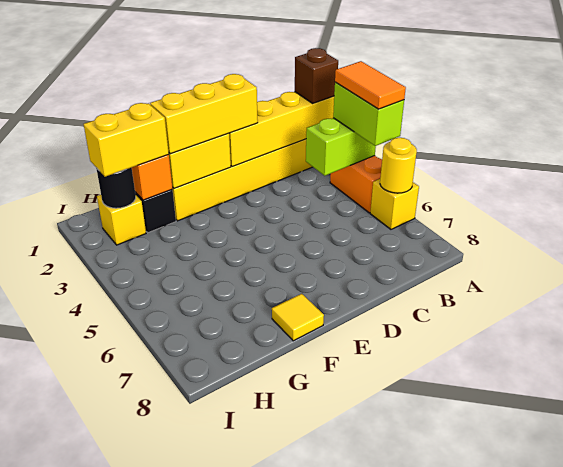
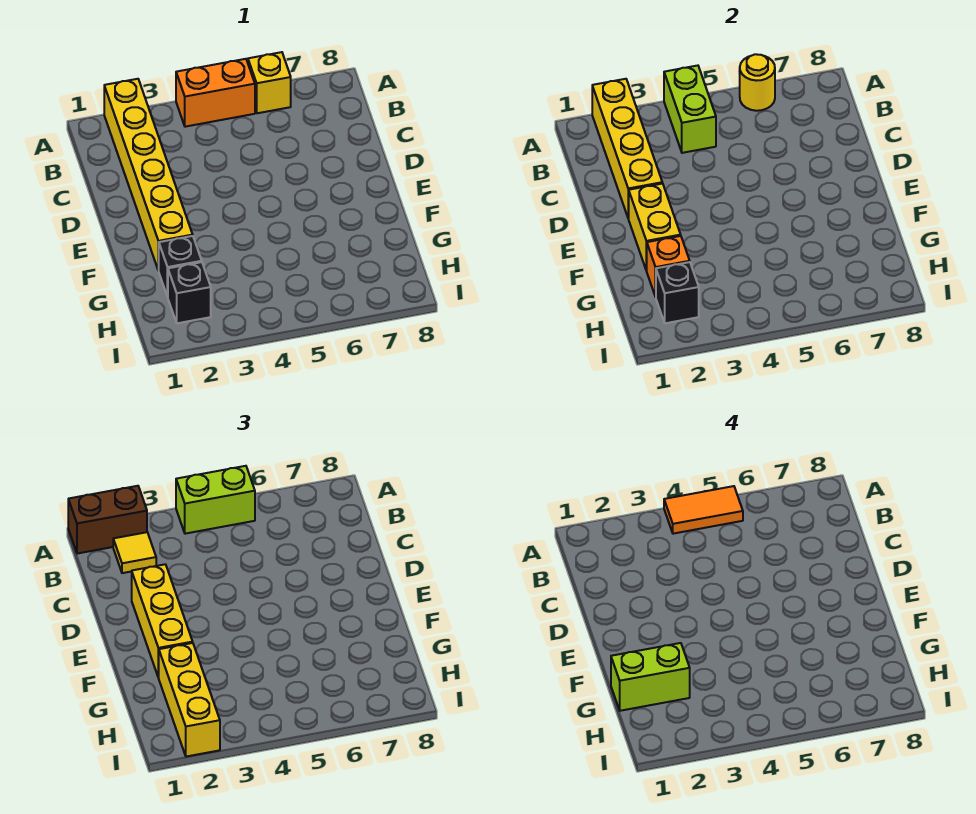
brown 1x1 brick [295,48,338,103] -> brown 1x2 brick [68,486,147,554]
yellow 1x1 tile [272,294,324,341] -> yellow 1x1 tile moved to [113,532,156,573]
none -> lime 1x2 brick [611,643,690,711]
yellow 1x2 brick [84,103,169,177] -> yellow 1x3 brick [159,643,220,757]
yellow 1x1 brick [97,195,146,245] -> black 1x1 brick [168,262,211,323]
black 1x1 round brick [96,168,136,208] -> black 1x1 brick [656,262,699,323]

